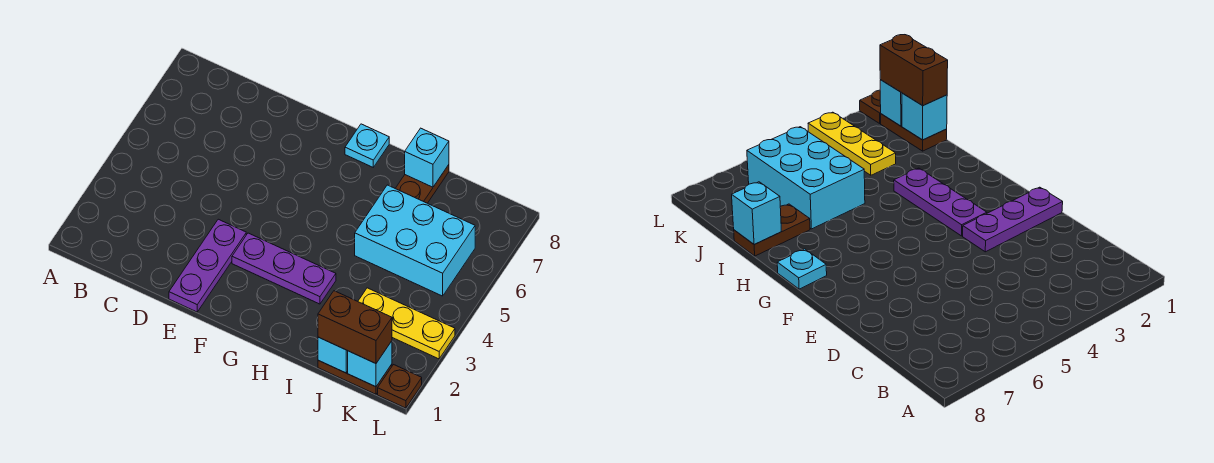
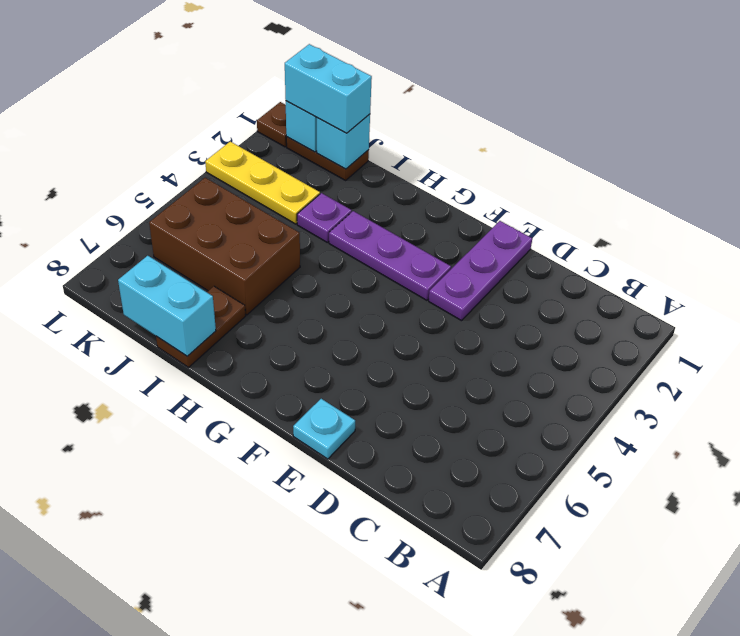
cyan 1x1 plate [345,124,389,167] -> cyan 1x1 plate moved to [293,399,355,459]
none -> purple 1x1 plate [297,193,352,242]
cyan 2x3 brick [355,185,475,296] -> brown 2x3 brick [149,178,300,315]
cyan 1x1 brick [405,128,449,187] -> cyan 1x2 brick [118,256,216,356]
brown 1x2 brick [318,291,392,364] -> cyan 1x2 brick [285,44,372,133]

